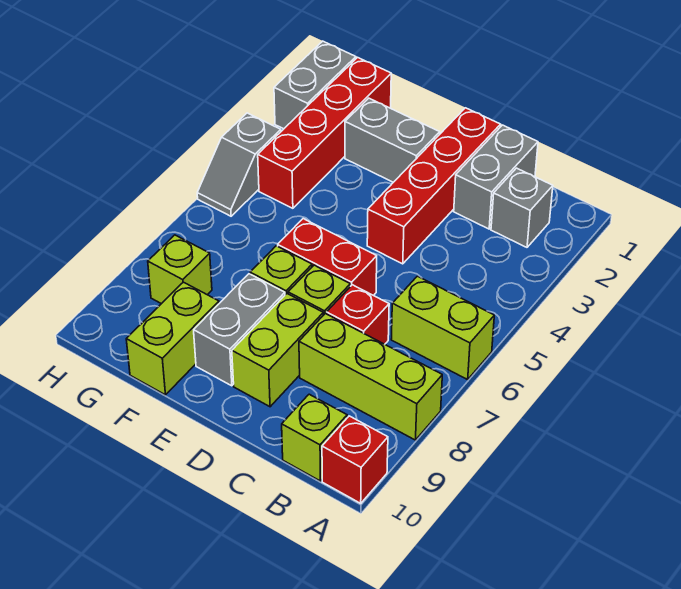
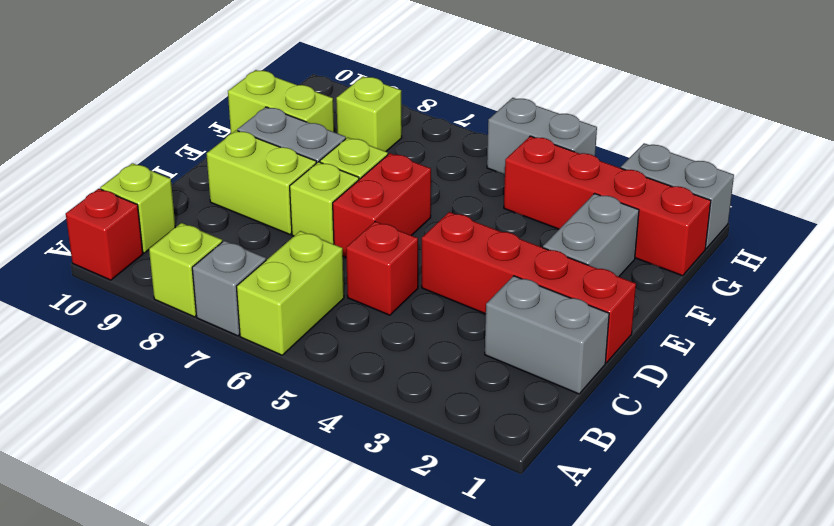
lime 1x3 brick [299,314,442,440] -> lime 1x1 brick [149,223,222,317]
grey 1x1 brick [491,168,553,247] -> grey 1x1 brick moved to [192,241,266,336]
red 1x1 brick [327,285,389,344] -> red 1x1 brick moved to [346,221,418,315]
grey 1x2 slope [197,113,281,216] -> grey 1x2 brick [487,98,597,174]

